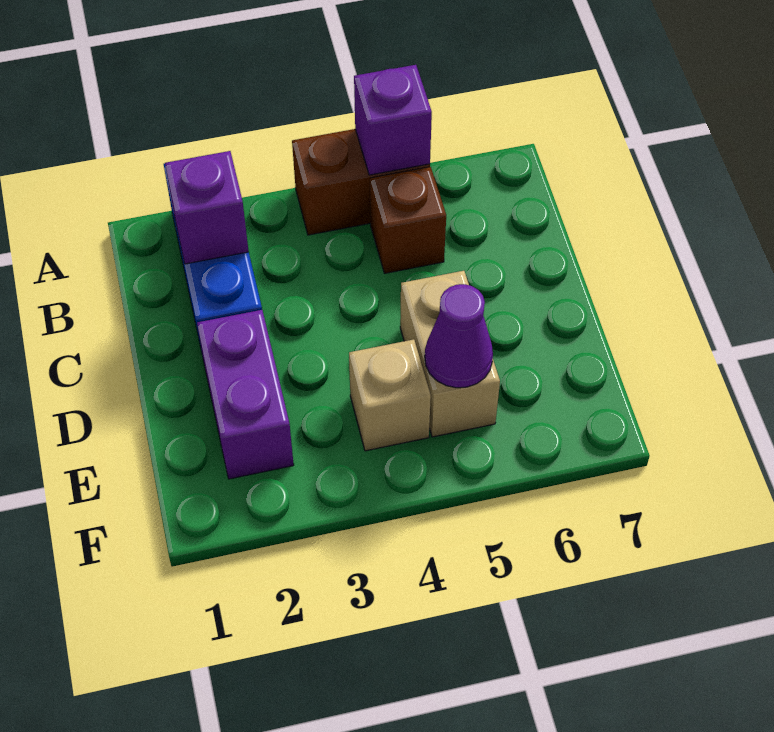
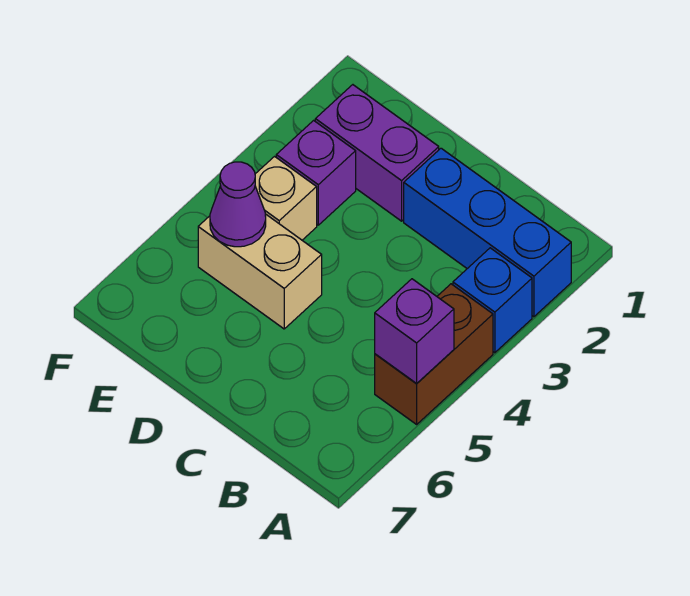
none -> blue 1x1 brick [453,248,532,353]
purple 1x1 brick [165,151,249,264] -> purple 1x1 brick moved to [276,120,356,225]
brown 1x1 brick [370,167,446,273] -> none

